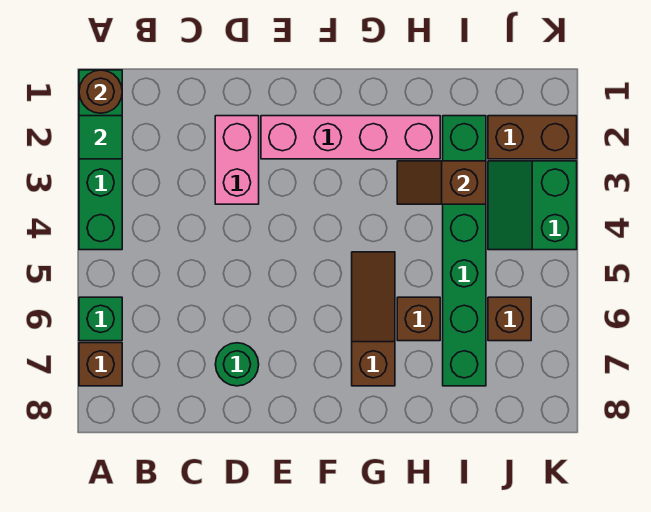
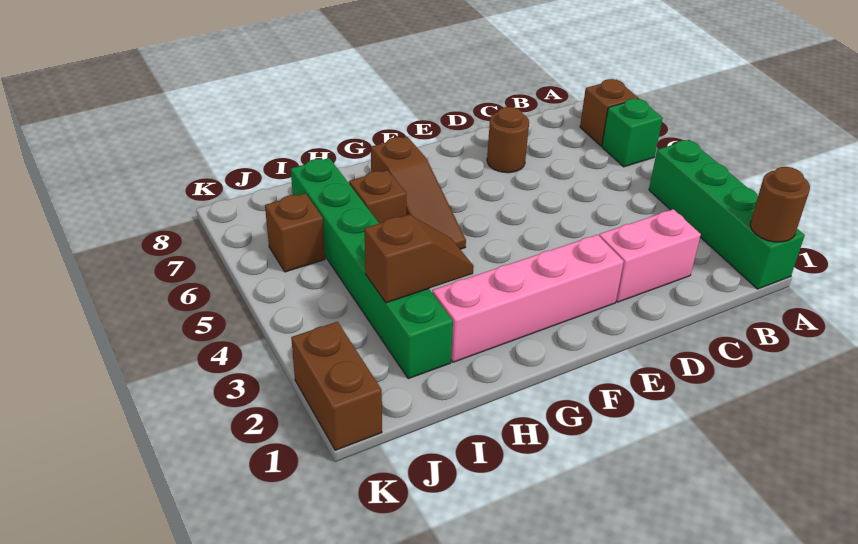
green 1x1 tile [79,116,122,159] -> none
pink 1x2 brick [215,116,259,204] -> pink 1x2 brick turned to [599,209,701,302]
green 1x1 round brick [215,343,259,386] -> brown 1x1 round brick [487,107,529,173]
brown 1x2 brick [488,116,577,159] -> brown 1x2 brick turned to [291,322,382,450]
green 2x2 slope [488,161,577,250] -> none

